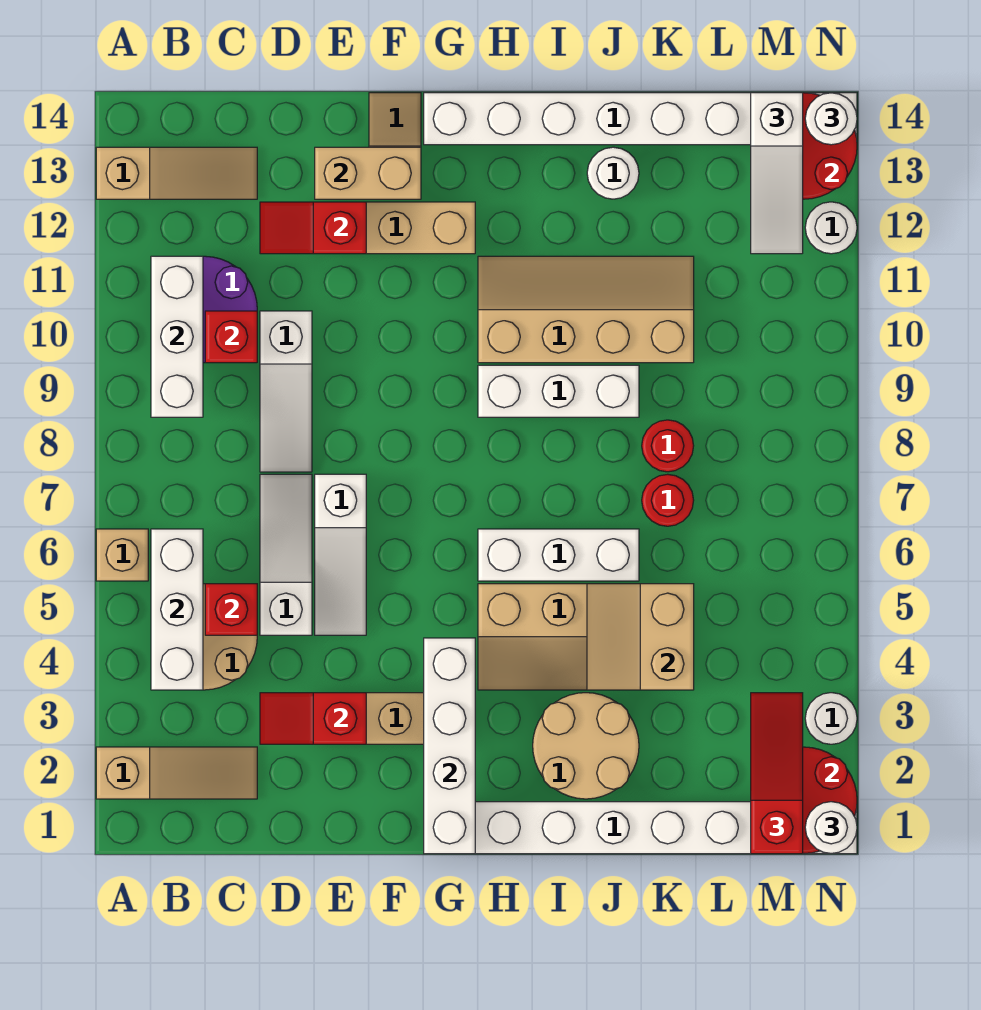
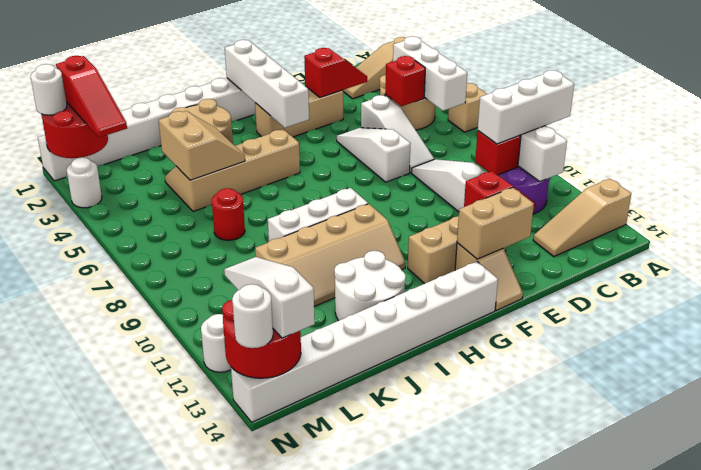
white 1x3 brick [478,529,639,581] -> white 1x3 brick moved to [478,70,574,144]
white 1x1 round brick [587,147,639,199] -> white 2x2 round brick [334,251,406,321]
red 1x1 round brick [642,420,694,472] -> none

